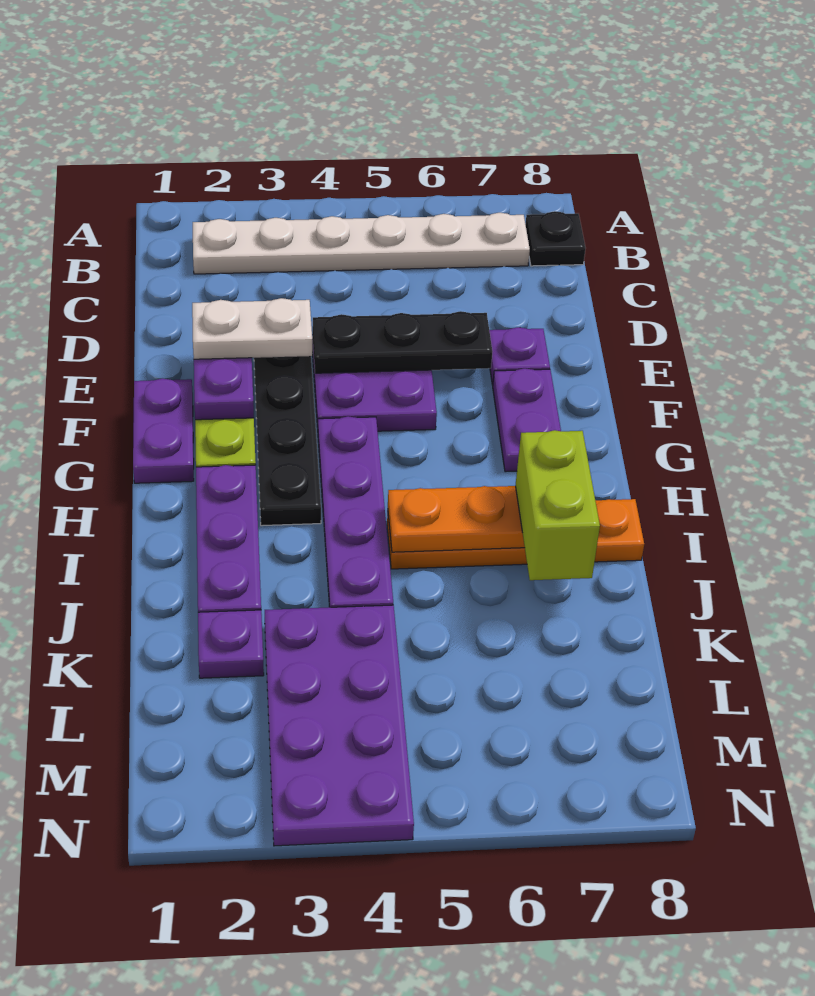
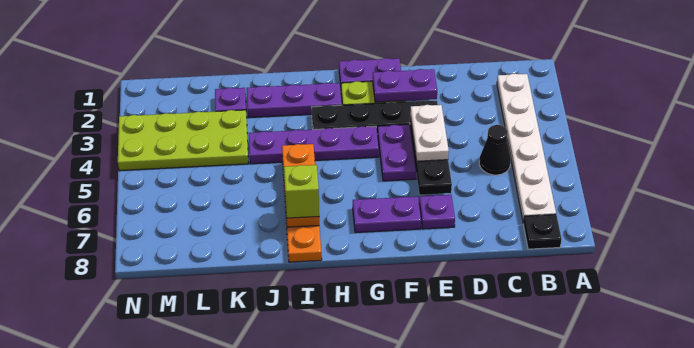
none -> black 1x1 cone [479,125,511,175]
white 1x2 plate [192,298,312,359] -> white 1x2 plate moved to [410,105,449,161]
lime 1x2 brick [515,430,600,580] -> lime 1x1 brick [284,165,319,218]
purple 2x4 plate [265,605,414,846] -> lime 2x4 plate [118,110,248,171]

